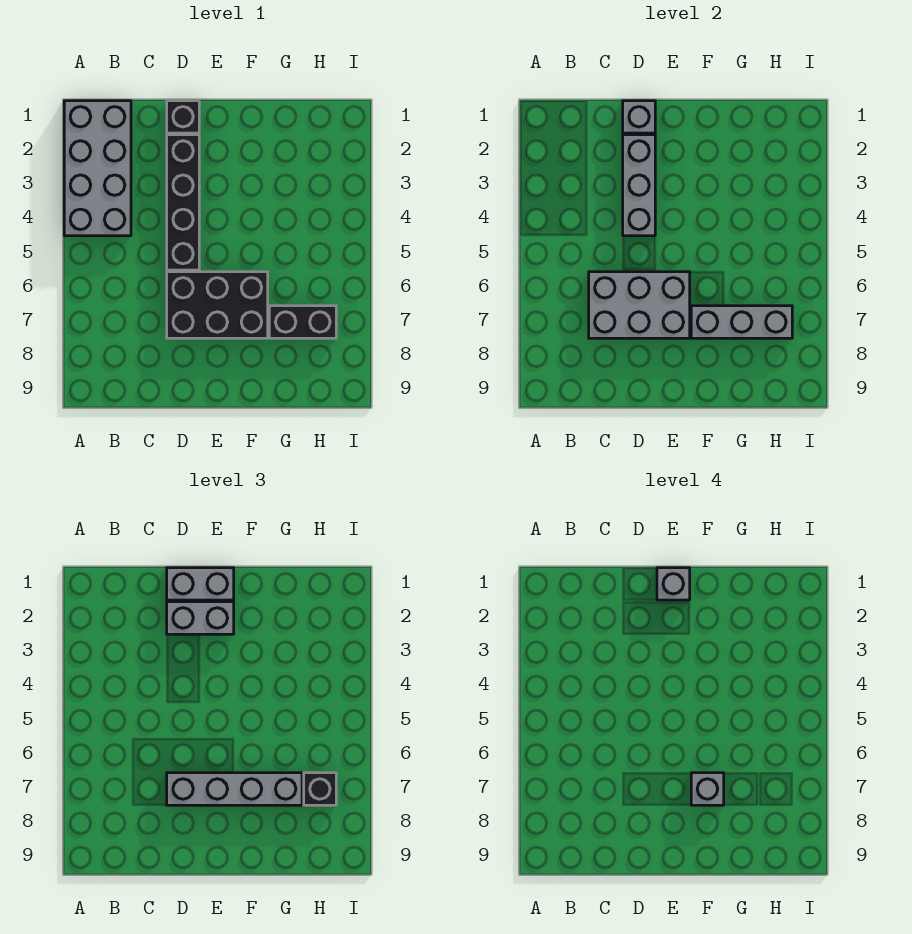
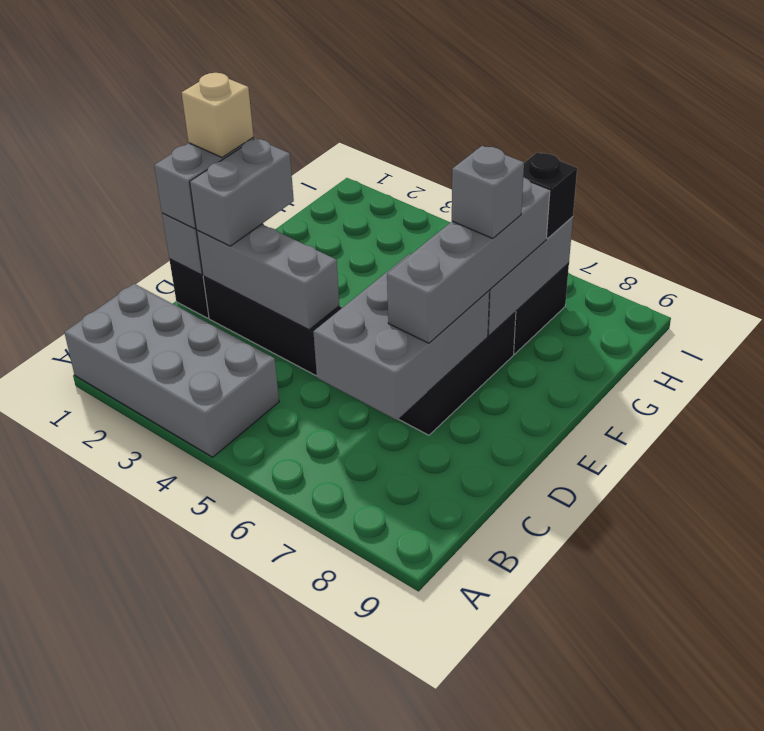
grey 1x1 brick [657,568,690,600] -> tan 1x1 brick [182,73,253,157]

